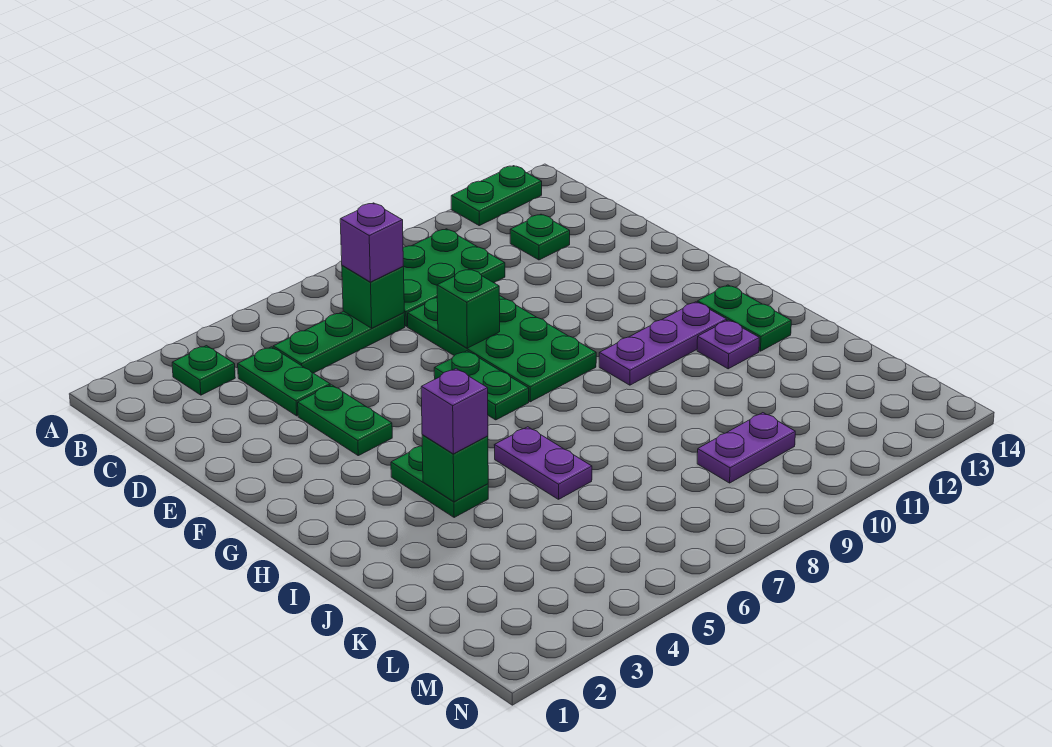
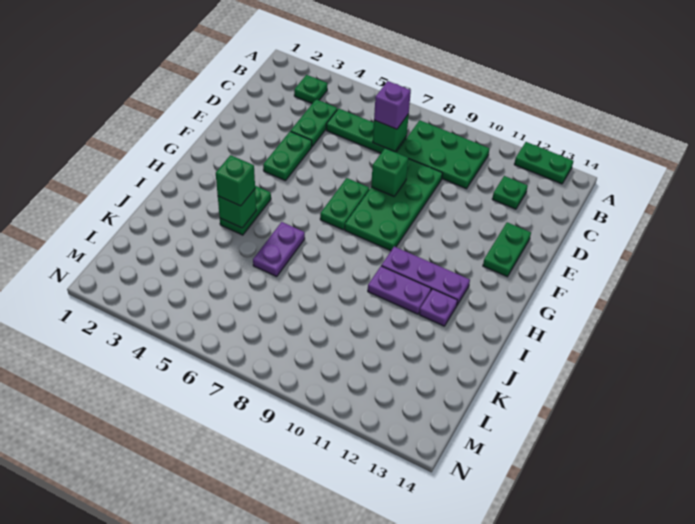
green 1x2 plate [698,285,791,351] -> green 1x2 plate moved to [483,222,531,277]
purple 1x1 brick [421,369,488,454] -> green 1x1 brick [216,155,255,206]
purple 1x2 plate [697,413,795,483] -> purple 1x2 plate moved to [368,266,431,314]

